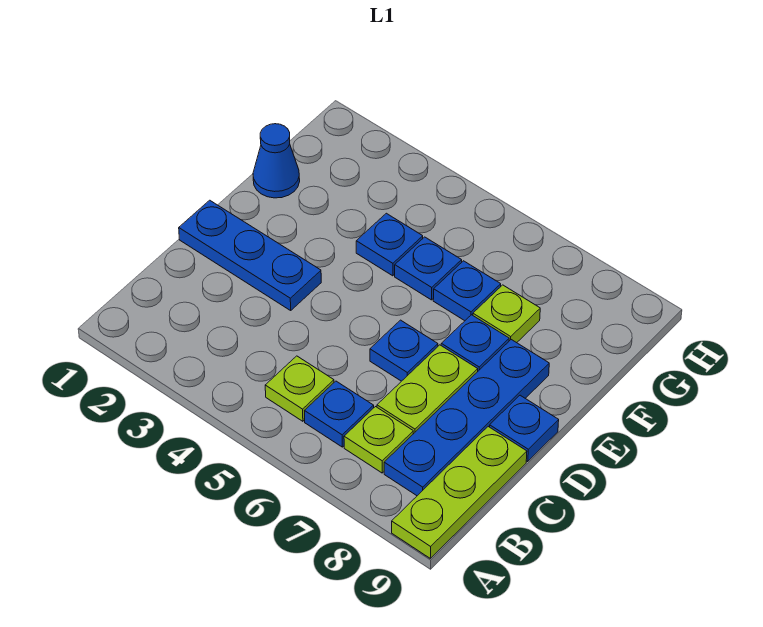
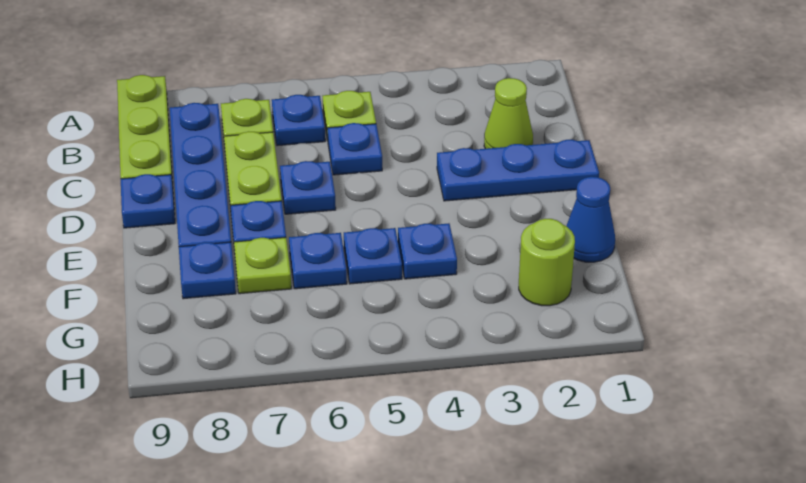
none -> lime 1x1 cone [484,78,533,149]
none -> blue 1x1 plate [327,123,382,175]
none -> blue 1x1 plate [179,242,236,299]
none -> lime 1x1 round brick [519,219,575,306]

